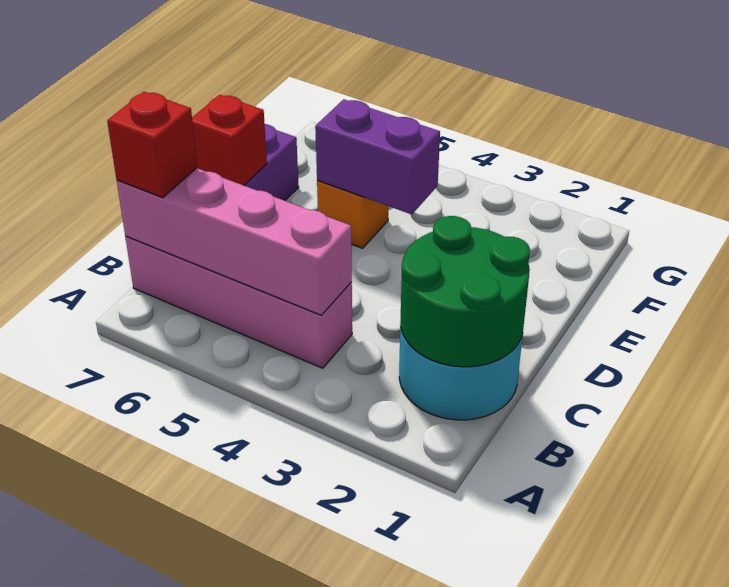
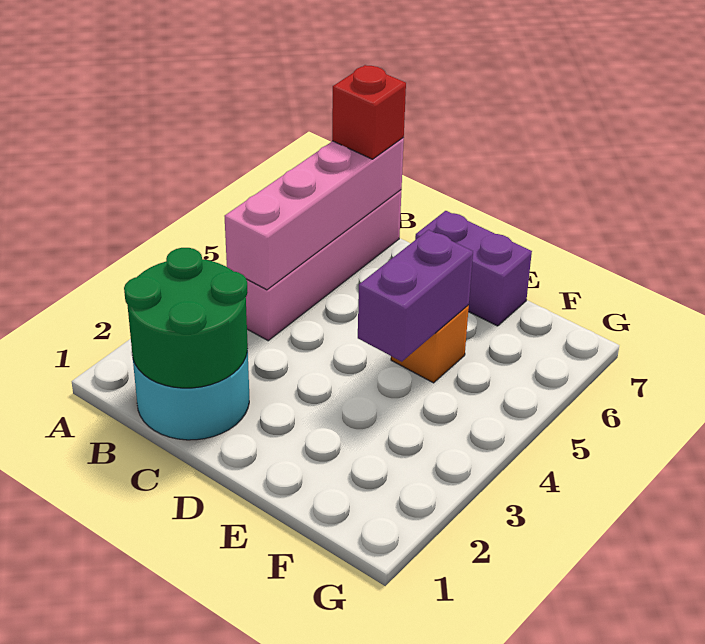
red 1x1 brick [192,95,267,185] -> none

